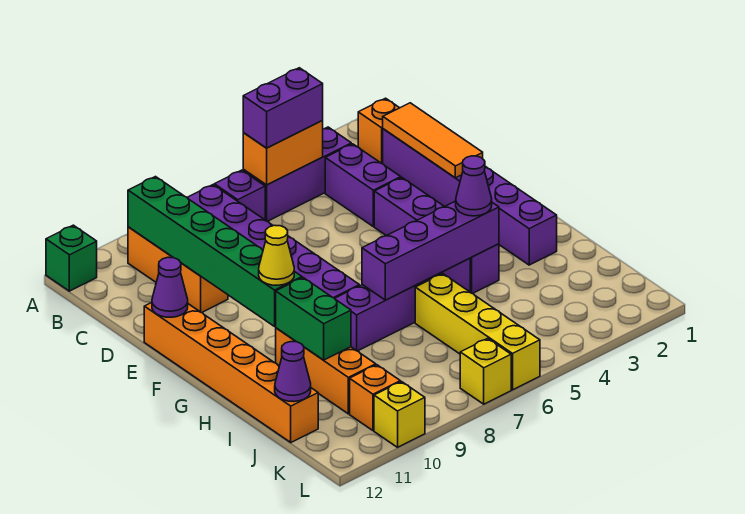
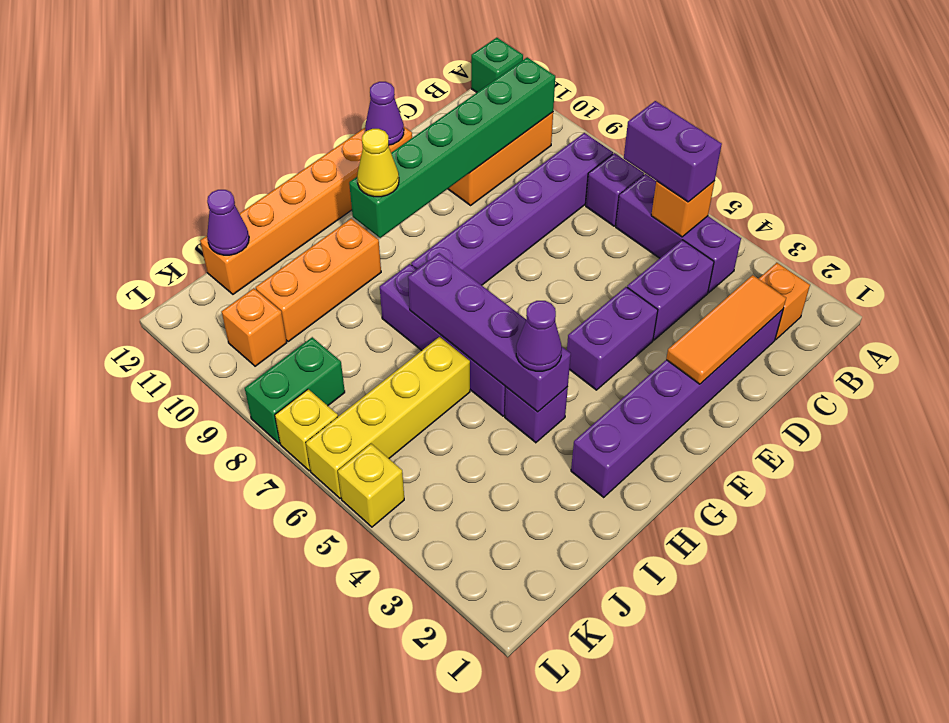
orange 1x2 brick [243,121,323,185] -> orange 1x1 brick [651,181,715,237]
green 1x2 brick [276,278,351,360] -> green 1x2 brick moved to [245,337,345,444]
yellow 1x1 brick [374,382,425,447] -> yellow 1x1 brick moved to [338,444,404,527]

